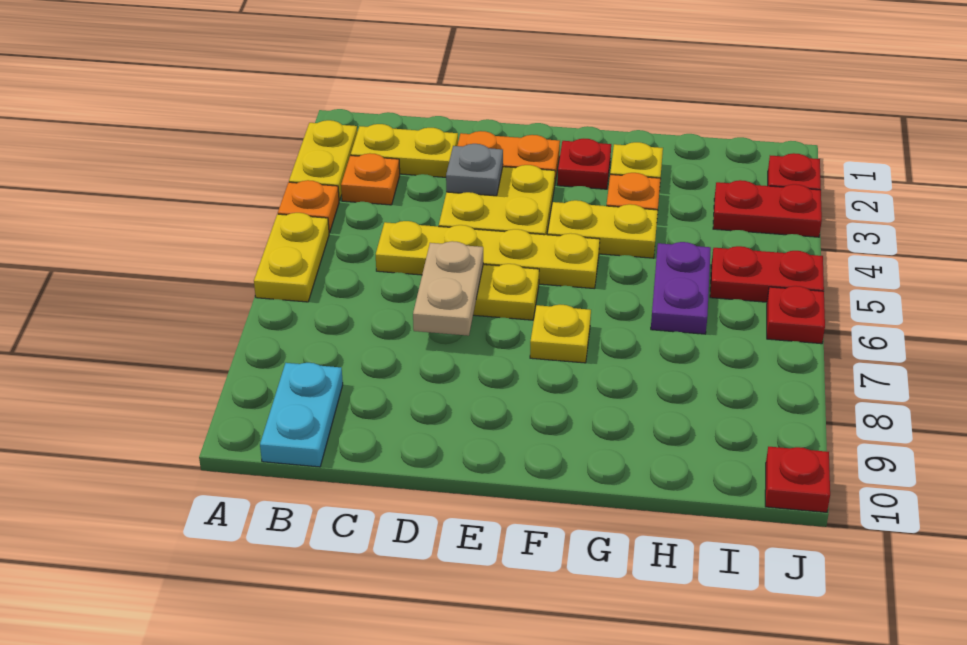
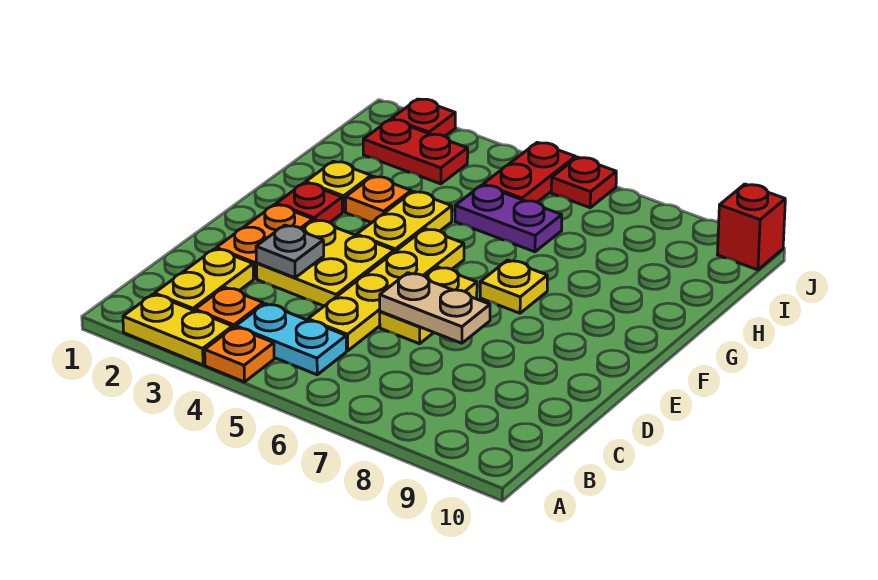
yellow 1x2 plate [254,213,329,302] -> none
cyan 1x2 plate [260,363,343,467] -> cyan 1x2 plate moved to [236,304,346,375]
red 1x2 plate [713,180,822,237] -> red 1x2 plate turned to [363,119,468,184]
red 1x1 plate [765,447,830,512] -> red 1x1 brick [717,184,785,270]

